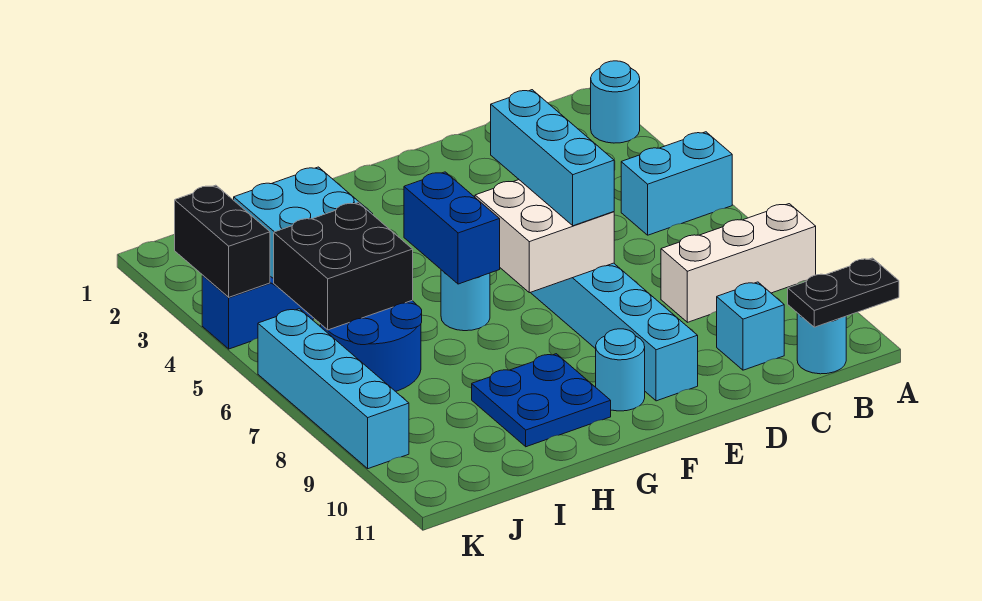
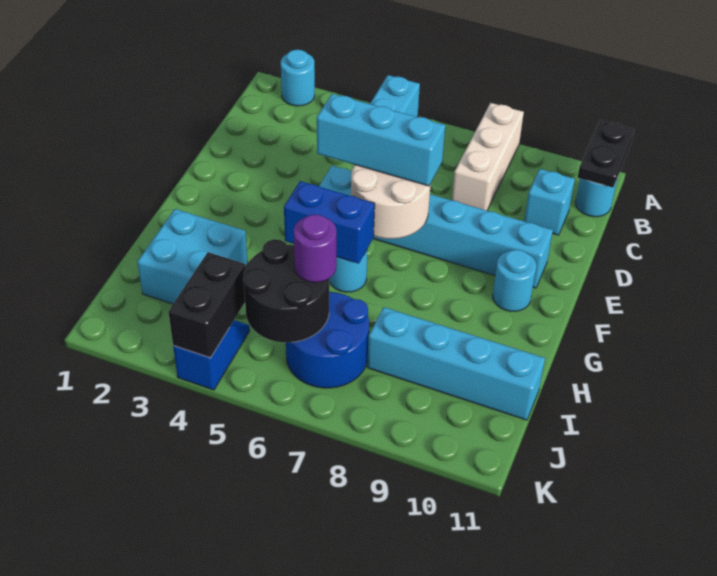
white 2x2 brick [475,180,614,293] -> white 2x2 round brick [351,165,431,239]
blue 2x2 plate [472,354,611,447] -> none
black 2x2 brick [274,202,413,330] -> black 2x2 round brick [243,239,329,343]
none -> purple 1x1 round brick [294,214,336,283]
black 1x2 brick [175,185,270,297] -> black 1x2 brick turned to [168,252,245,358]
cyan 1x4 brick [258,309,409,469] -> cyan 1x4 brick moved to [367,307,545,420]

